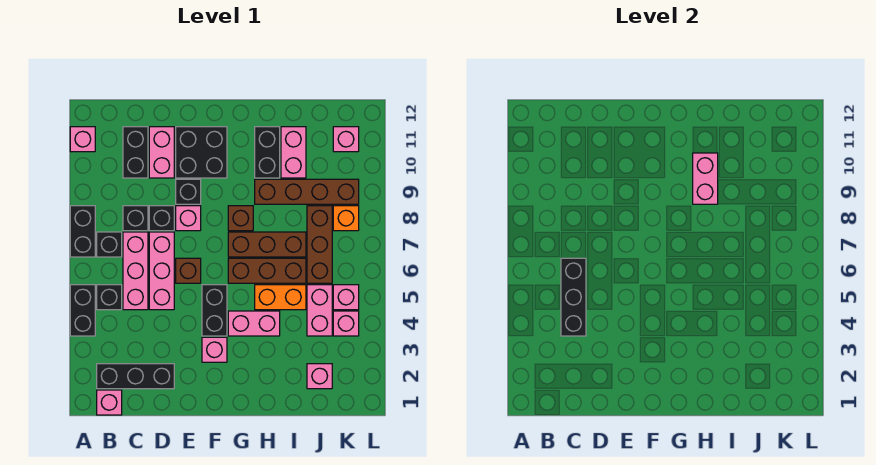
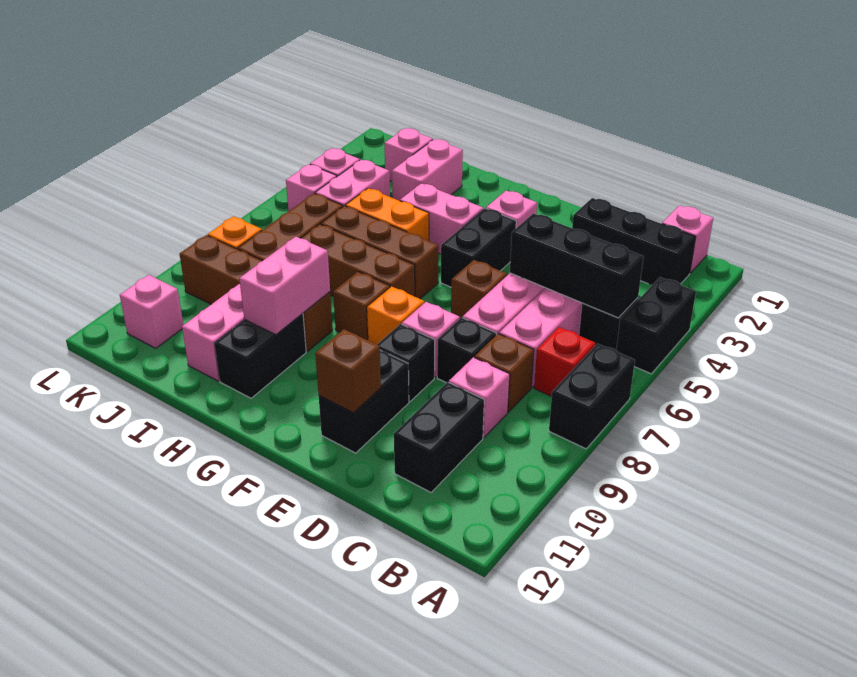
pink 1x1 brick [70,127,95,152] -> pink 1x1 brick moved to [449,357,510,438]
black 1x1 brick [97,232,122,257] -> red 1x1 brick [534,327,595,397]
black 1x3 brick [561,258,586,336] -> black 1x3 brick turned to [510,213,644,318]
black 1x1 brick [123,206,148,231] -> brown 1x1 brick [475,334,534,412]
pink 1x2 brick [149,127,174,178] -> pink 1x2 brick moved to [392,139,463,201]
black 2x2 brick [176,127,227,178] -> black 1x2 brick [319,350,409,453]
none -> brown 1x1 brick [315,329,381,413]
none -> orange 1x1 brick [367,286,424,345]

